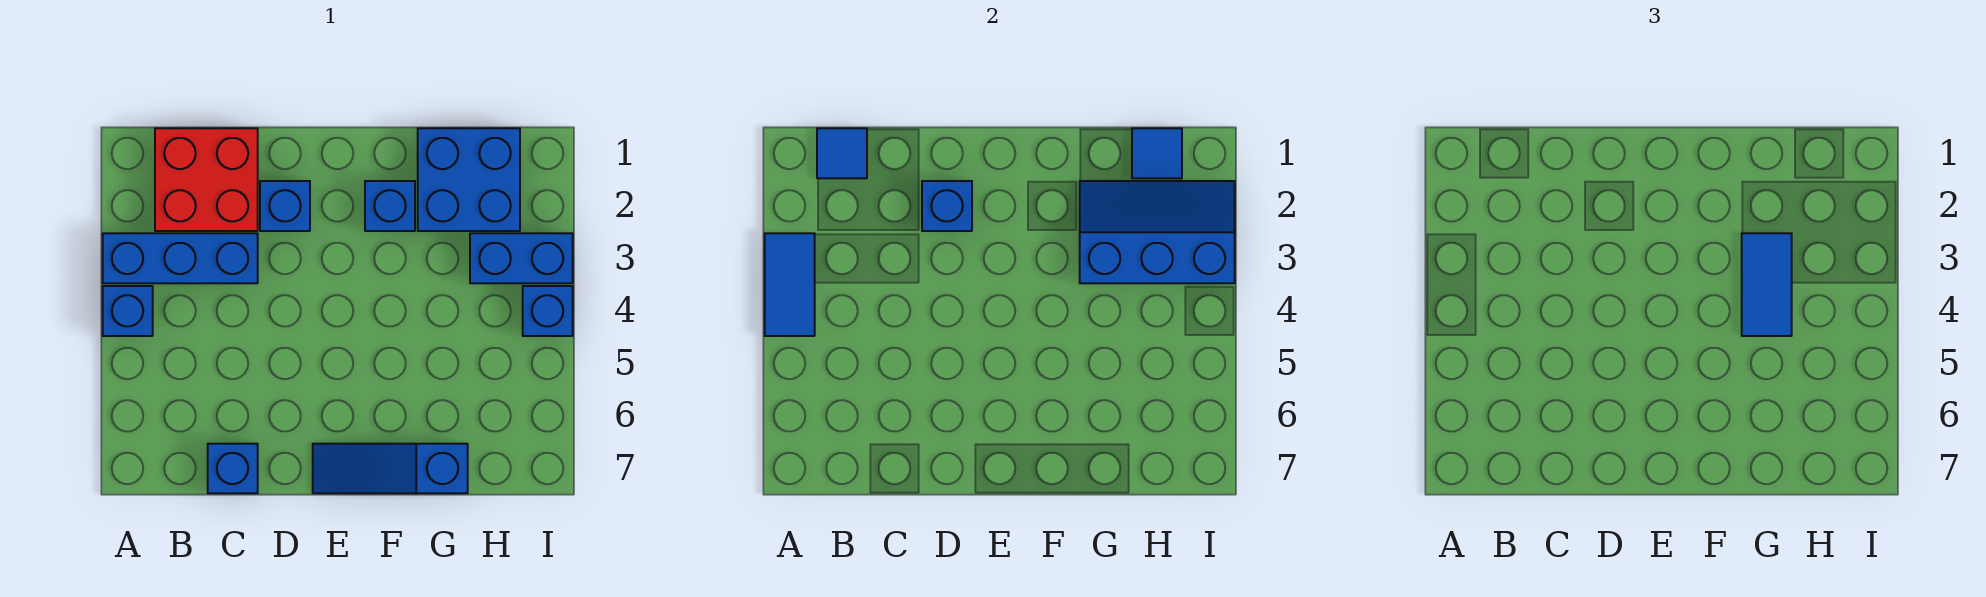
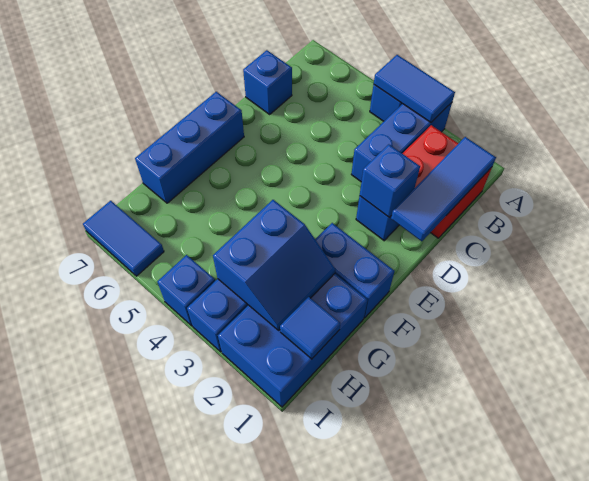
blue 1x1 tile [817,128,867,178] -> blue 1x3 tile [391,137,496,241]
blue 1x3 slope [313,444,468,493] -> blue 1x3 brick [135,92,244,203]
blue 1x1 brick [365,181,415,231] -> blue 1x2 brick [315,223,395,318]
blue 2x2 brick [418,128,520,231] -> blue 2x3 brick [218,274,368,407]
blue 2x3 slope [1080,181,1235,283] -> blue 2x2 slope [213,200,335,330]
blue 1x2 tile [1742,233,1792,336] -> blue 1x2 tile moved to [83,201,164,276]

